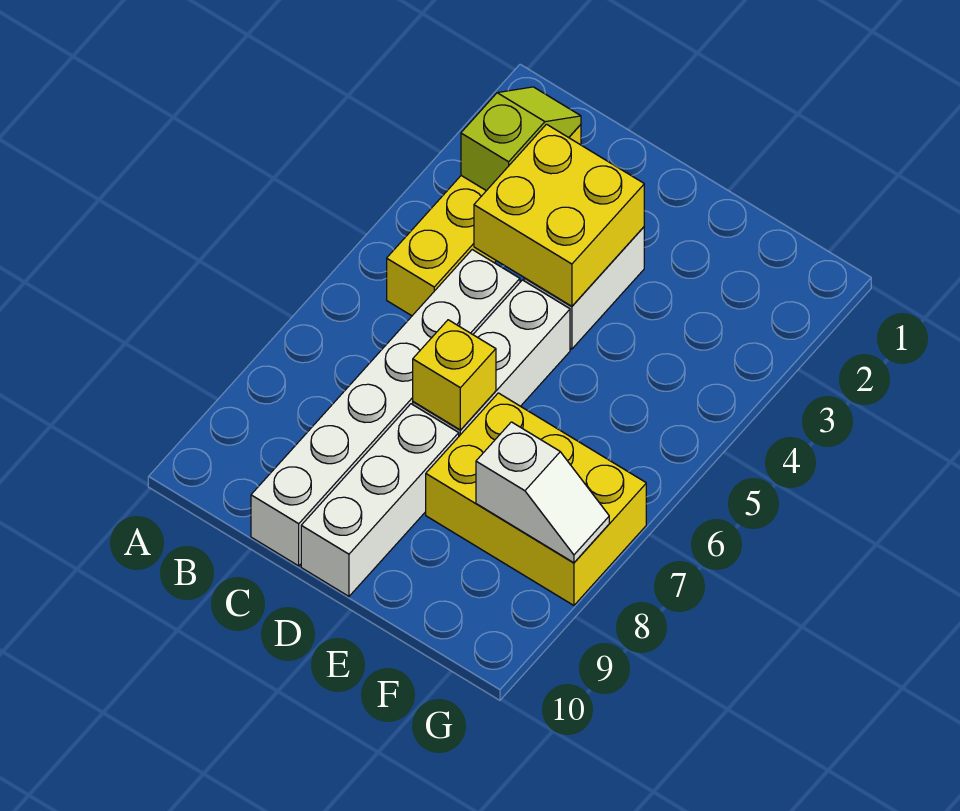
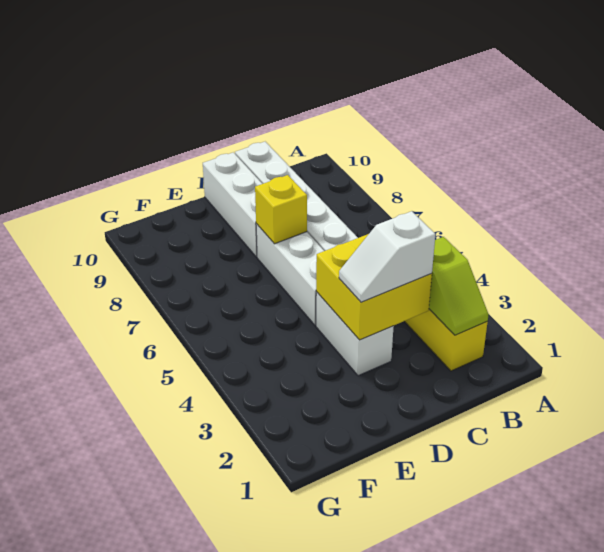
yellow 2x3 brick [426,393,646,605] -> none
white 1x2 slope [476,422,609,563] -> white 1x2 slope moved to [339,211,435,302]

